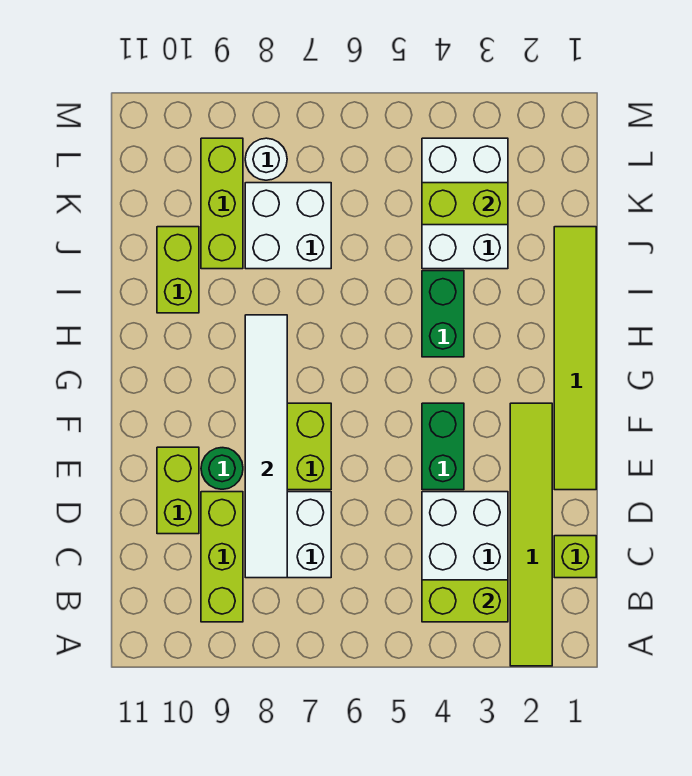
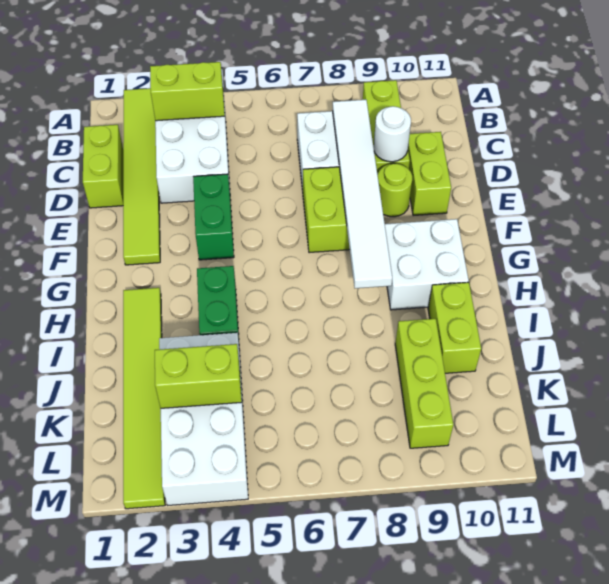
lime 1x1 brick [554,536,596,578] -> lime 1x2 brick [83,125,123,208]
lime 1x6 tile [554,227,596,490] -> lime 1x6 tile moved to [123,288,165,509]
green 1x1 round brick [201,448,243,489] -> lime 1x1 round brick [378,163,412,217]
white 2x3 brick [422,138,508,269] -> white 2x4 brick [159,333,248,506]
white 2x2 brick [245,183,331,269] -> white 2x2 brick moved to [385,219,469,310]
white 1x1 round brick [245,138,287,180] -> white 1x1 round brick moved to [374,106,411,162]

